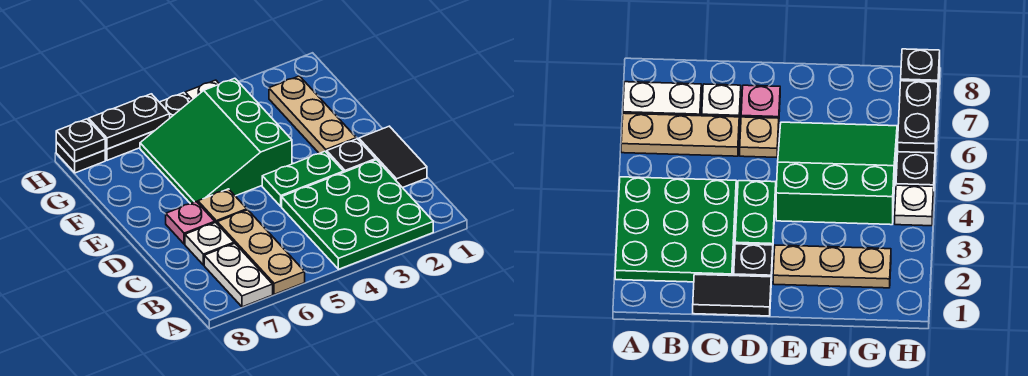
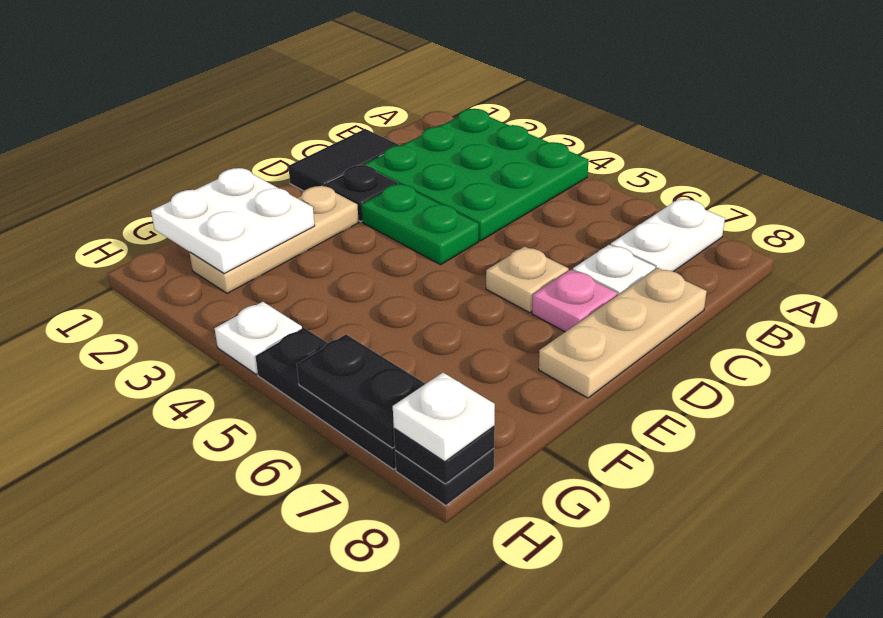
tan 1x3 plate [217,210,305,294] -> tan 1x3 plate moved to [539,268,707,398]
green 3x3 slope [140,78,292,204] -> none
none -> white 2x2 plate [151,168,315,274]
none -> white 1x1 plate [393,373,495,462]

